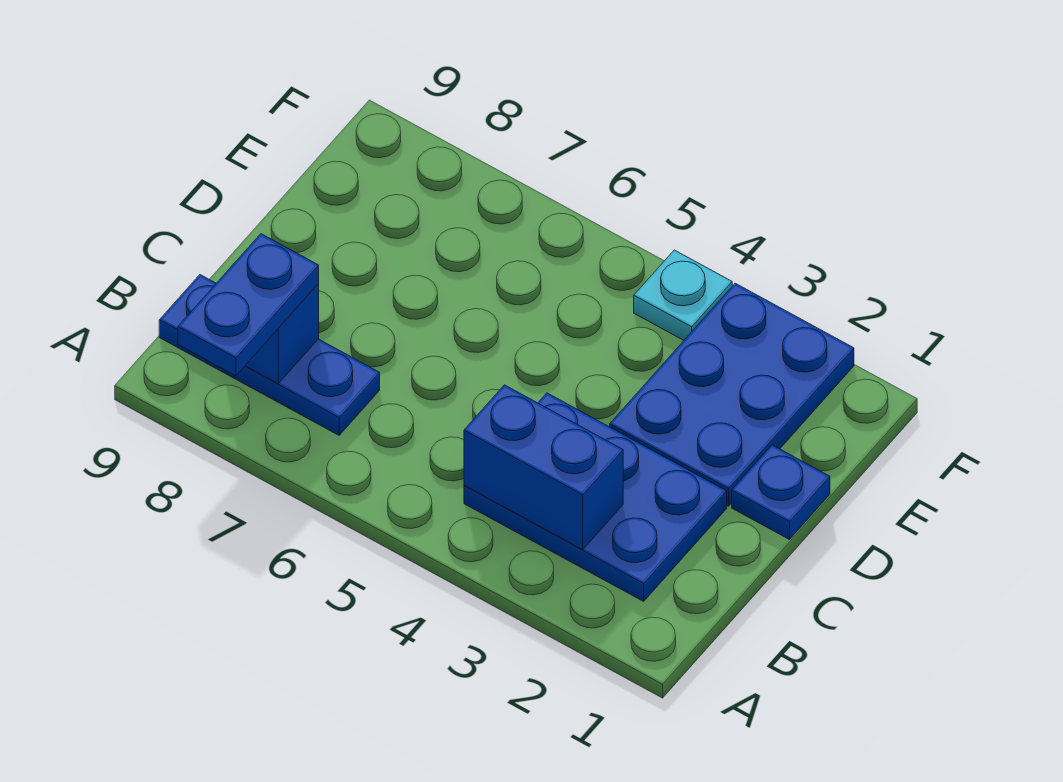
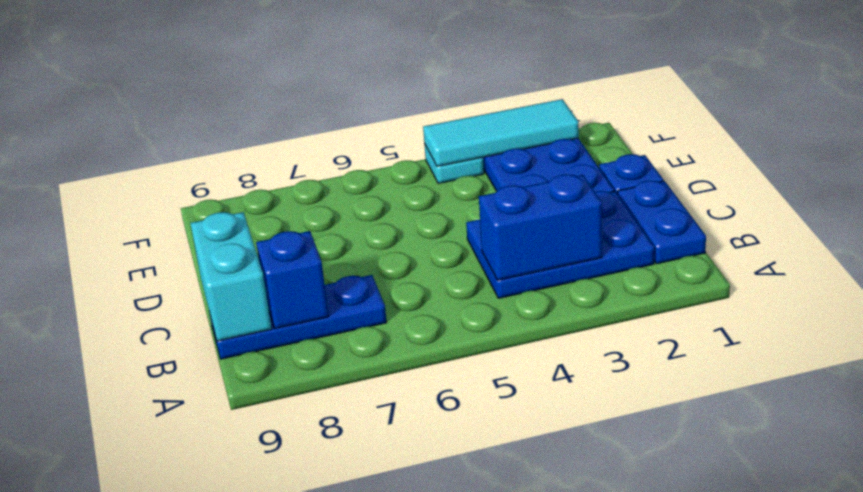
blue 1x2 plate [178,234,319,376] -> blue 1x2 plate moved to [618,181,706,264]
none -> cyan 1x2 brick [191,212,272,341]
none -> cyan 1x3 tile [423,99,579,166]

